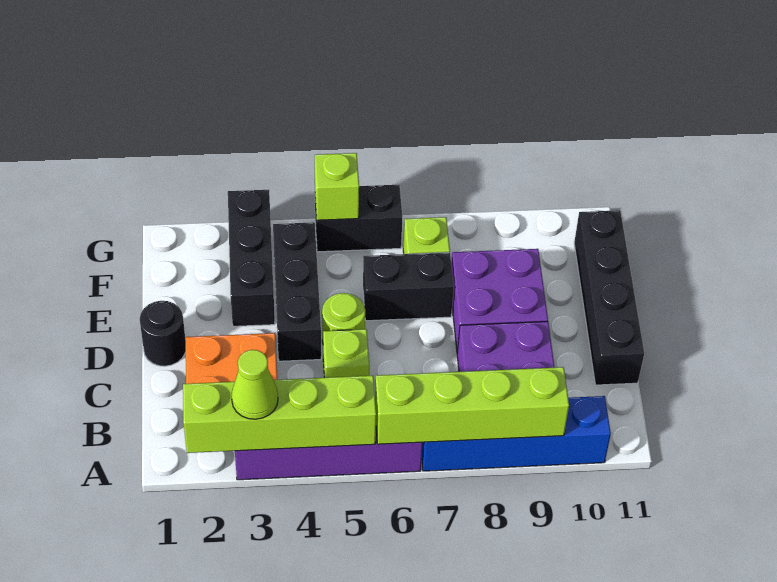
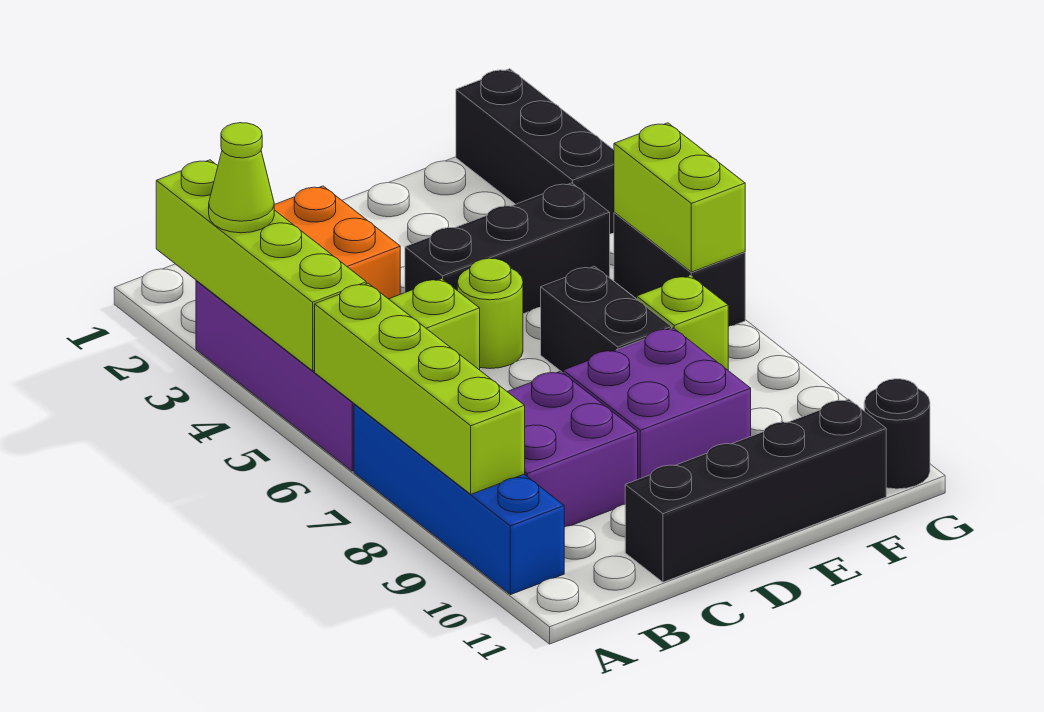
black 1x1 round brick [140,301,186,366] -> black 1x1 round brick moved to [864,379,930,489]
black 1x3 brick [228,190,275,326] -> black 1x3 brick turned to [456,69,615,234]
lime 1x1 brick [315,153,359,220] -> lime 1x2 brick [614,123,745,272]

